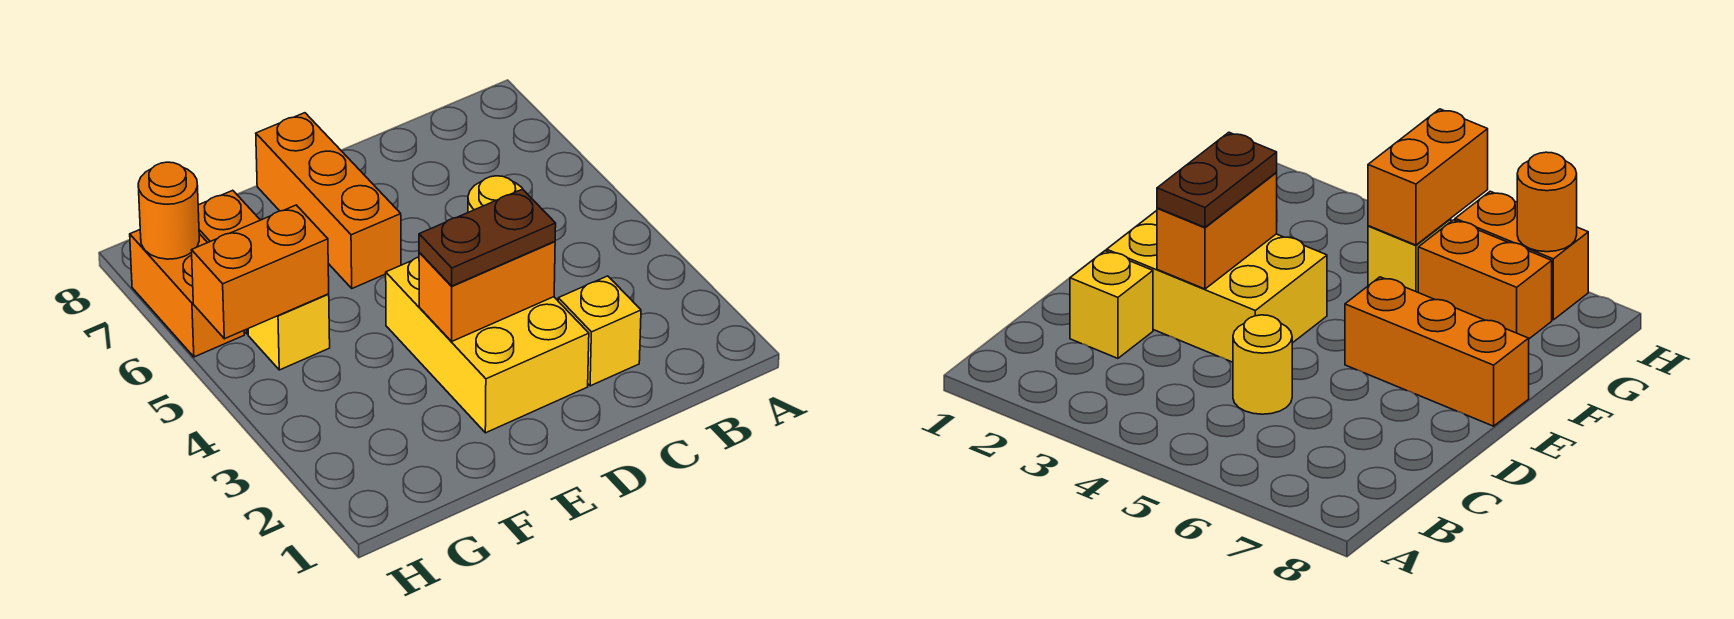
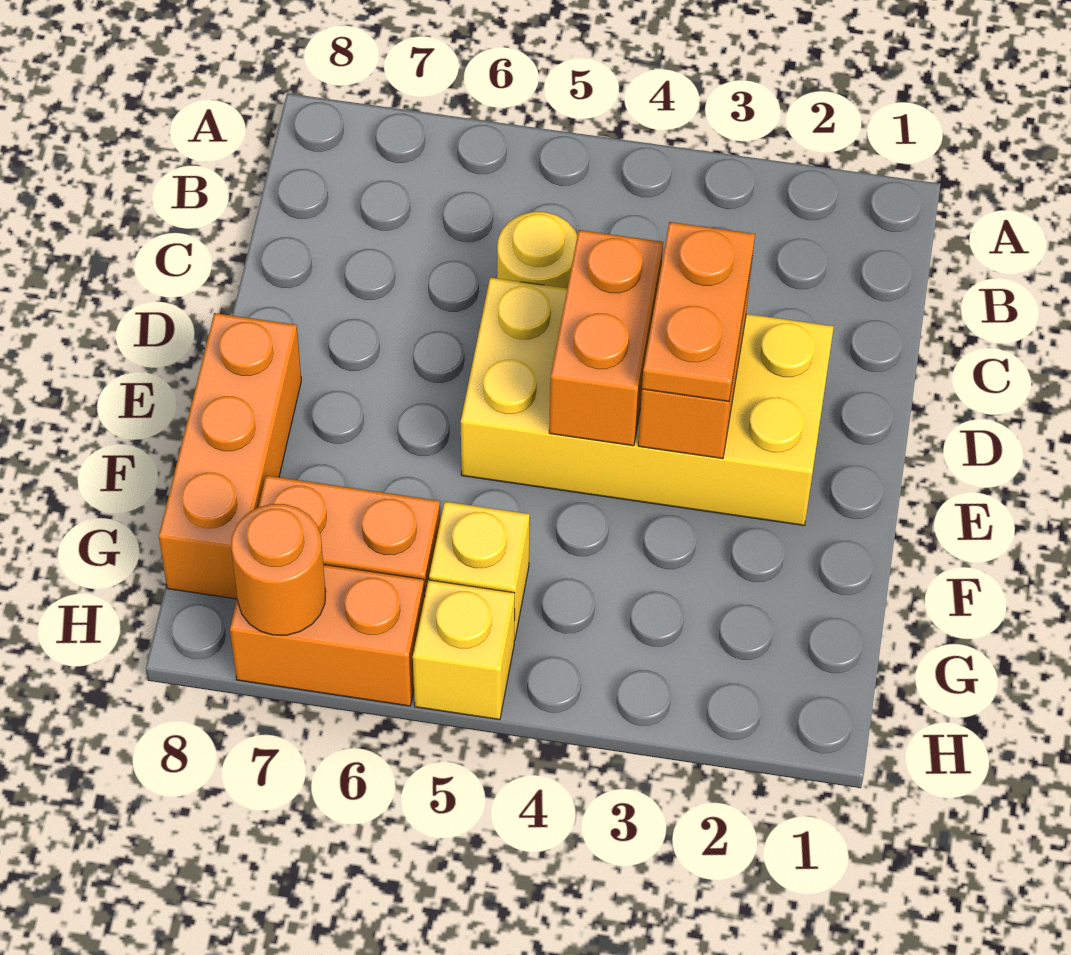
yellow 1x1 brick [558,276,641,386] -> yellow 1x1 brick moved to [413,580,515,720]
yellow 2x3 brick [386,257,589,433] -> yellow 2x4 brick [461,278,834,525]
brown 1x2 plate [419,189,556,286] -> orange 1x2 plate [642,222,755,401]
orange 1x3 brick [256,113,401,288] -> orange 1x3 brick turned to [159,313,301,599]
orange 1x2 brick [192,205,329,339] -> orange 1x2 brick moved to [549,230,663,446]

